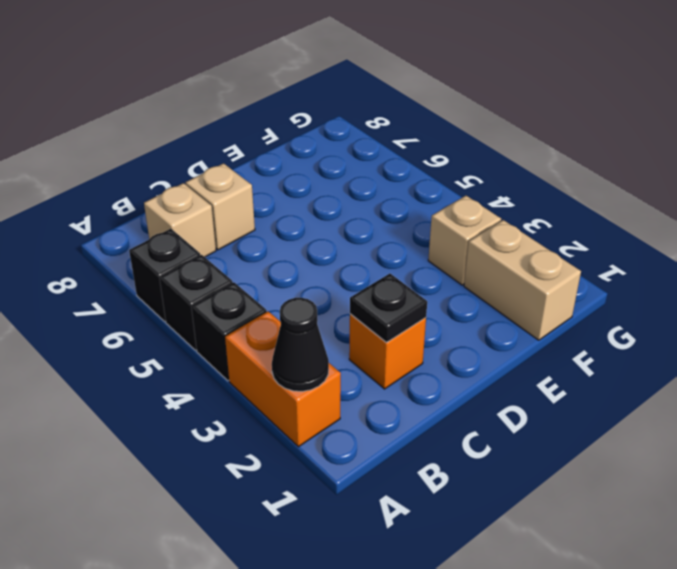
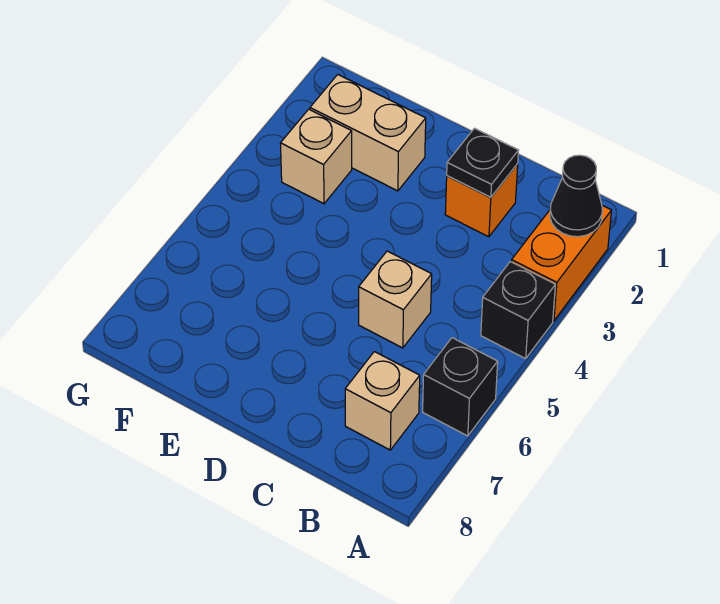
black 1x1 brick [159,255,233,350] -> none
tan 1x1 brick [185,163,255,250] -> tan 1x1 brick moved to [359,251,432,348]
tan 1x2 brick [464,220,581,340] -> tan 1x2 brick turned to [310,75,426,191]

